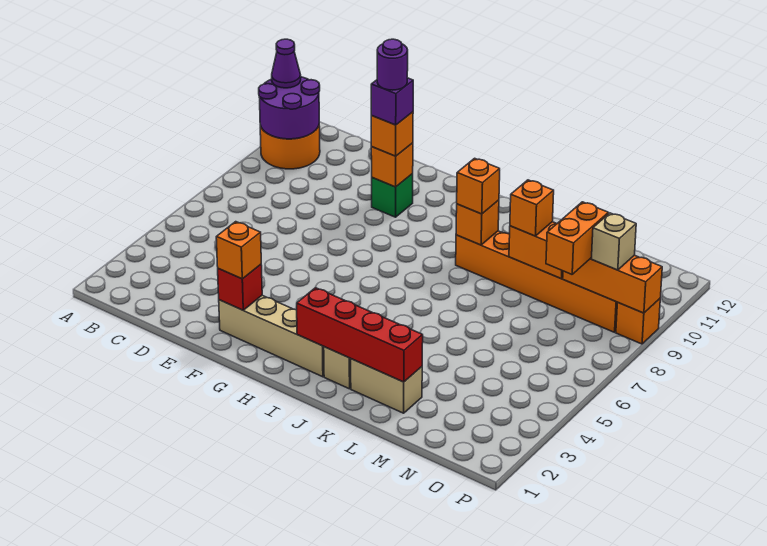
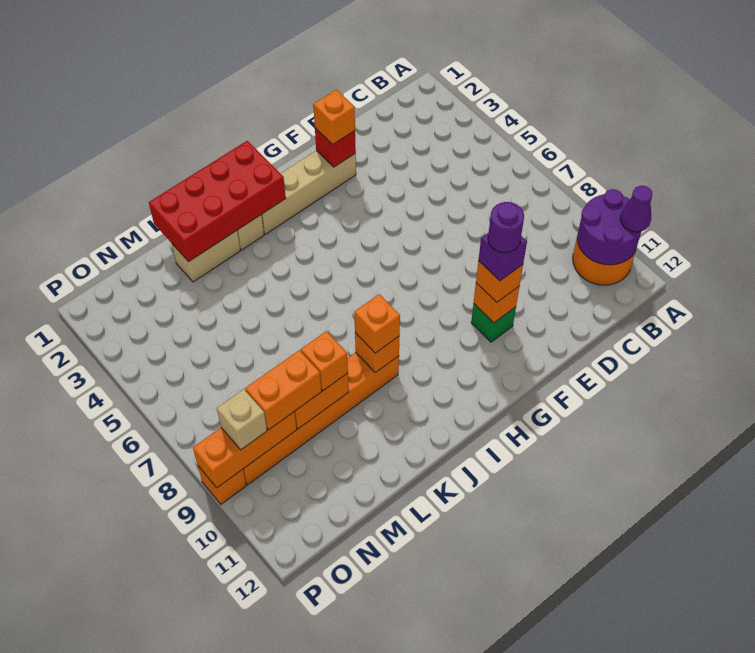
red 1x4 brick [297,288,423,382] -> red 2x4 brick [149,141,286,262]
orange 1x2 brick [546,202,608,274] -> orange 1x2 brick turned to [245,350,321,430]

